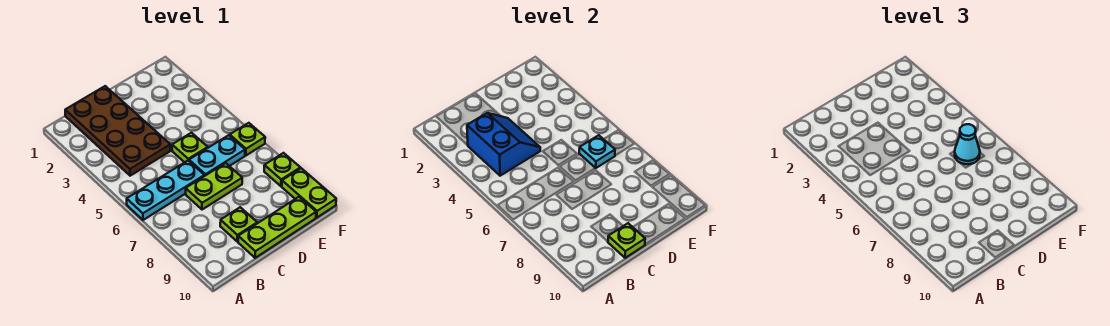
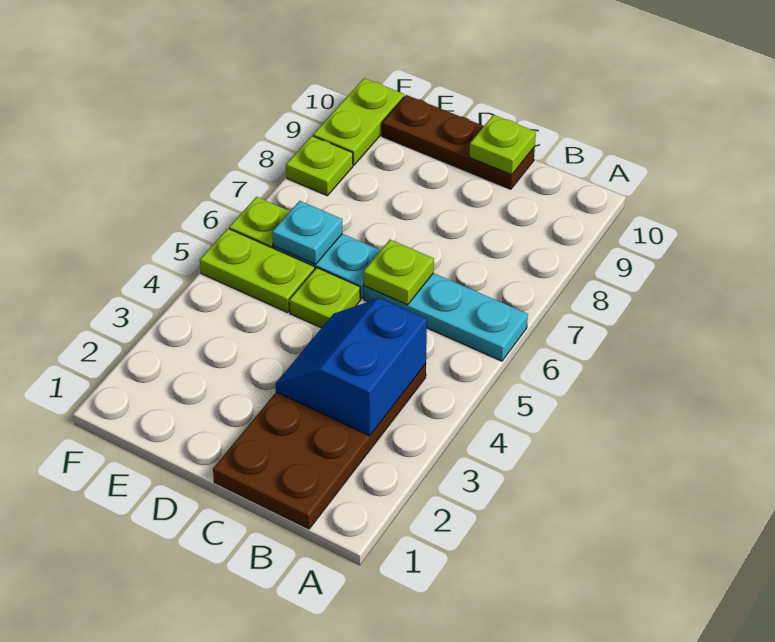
lime 1x2 plate [186,163,242,210] -> lime 1x2 plate moved to [200,229,315,313]
lime 1x1 plate [220,207,257,242] -> lime 1x1 plate moved to [363,240,434,305]
lime 1x3 plate [238,197,316,258] -> brown 1x3 plate [382,95,535,189]
cyan 1x1 cone [955,124,980,164] -> none

